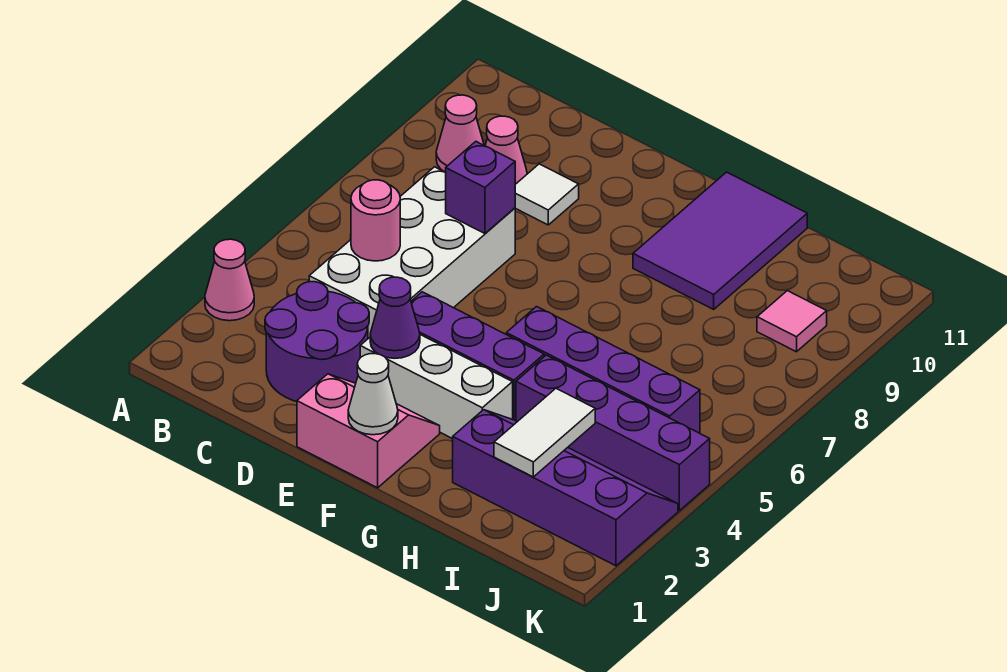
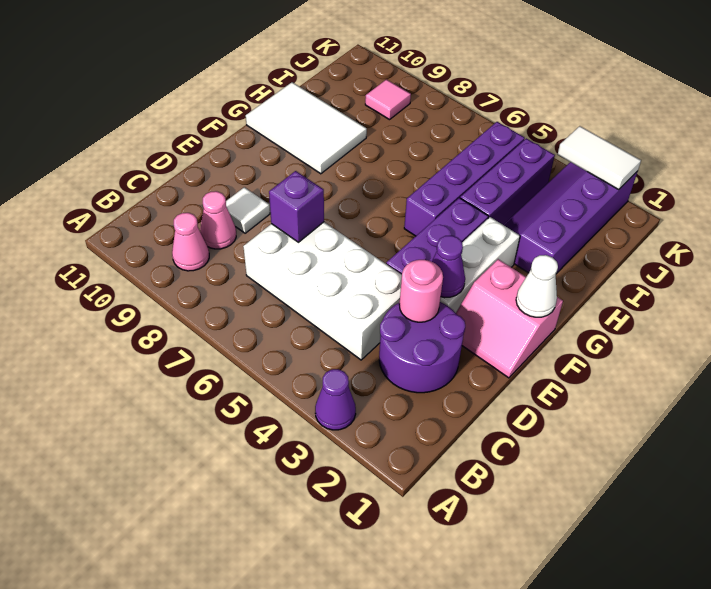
pink 1x1 cone [205,239,254,321] -> purple 1x1 cone [315,369,356,430]
pink 1x1 round brick [351,180,400,261] -> pink 1x1 round brick moved to [399,260,443,322]
pink 2x2 slope [297,374,440,488] -> pink 2x2 slope turned to [456,259,563,378]
purple 2x3 tile [633,172,807,309] -> white 2x3 tile [246,82,367,174]
purple 1x4 brick [516,355,710,511] -> purple 1x3 brick [460,138,555,225]
white 1x2 tile [494,389,595,477] -> white 1x2 tile moved to [558,126,641,190]

